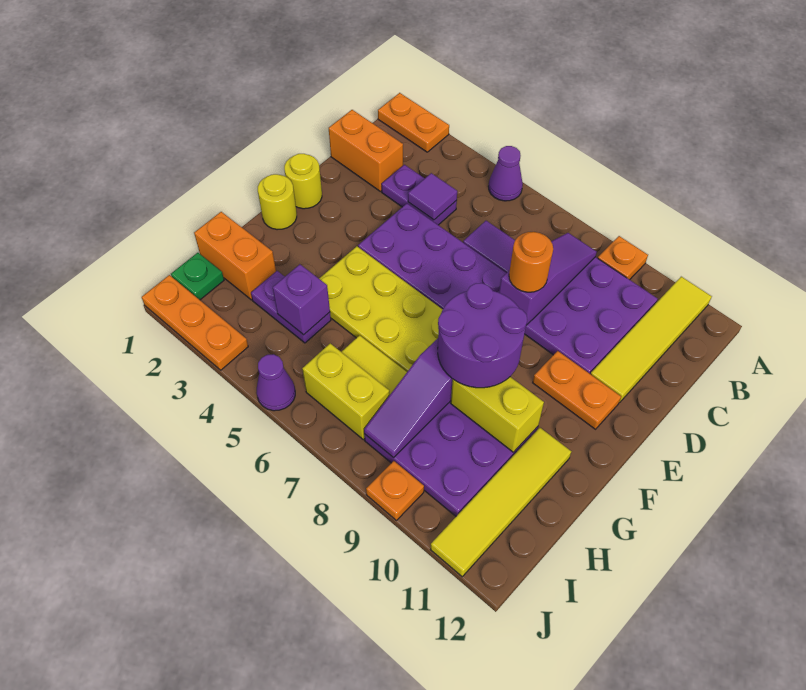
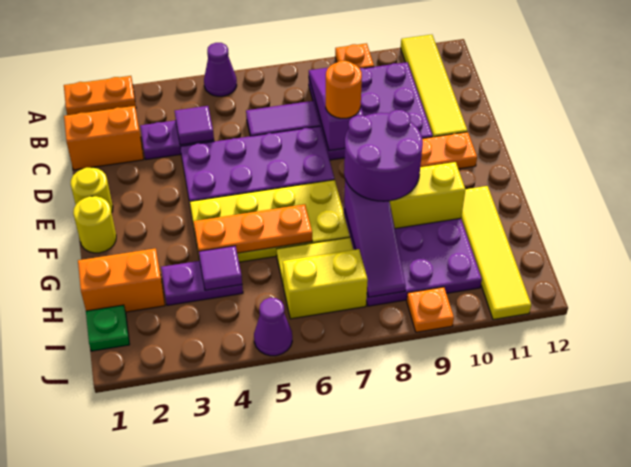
purple 1x1 brick [273,264,330,335] -> purple 1x1 tile [199,246,242,290]
orange 1x3 plate [142,275,248,370] -> orange 1x3 plate moved to [194,204,312,253]

